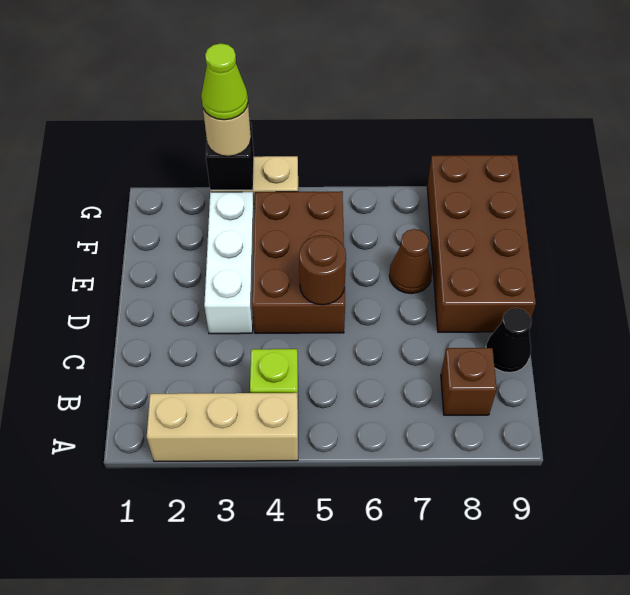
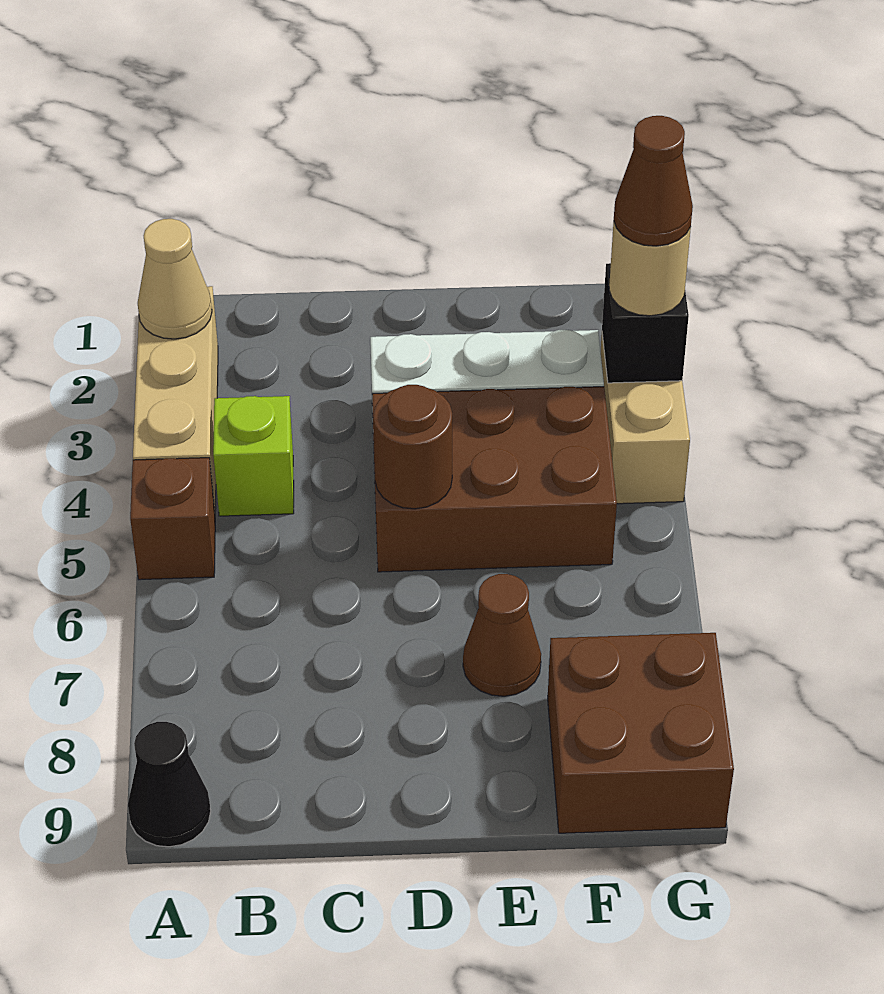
none -> tan 1x1 cone [138,219,212,339]
brown 1x1 brick [441,348,497,415] -> brown 1x1 brick moved to [130,458,215,580]
black 1x1 cone [486,308,532,373] -> black 1x1 cone moved to [128,722,211,847]
brown 2x4 brick [427,155,536,332] -> brown 2x2 brick [548,633,734,833]
lime 1x1 cone [201,43,248,120] -> brown 1x1 cone [614,116,693,246]

